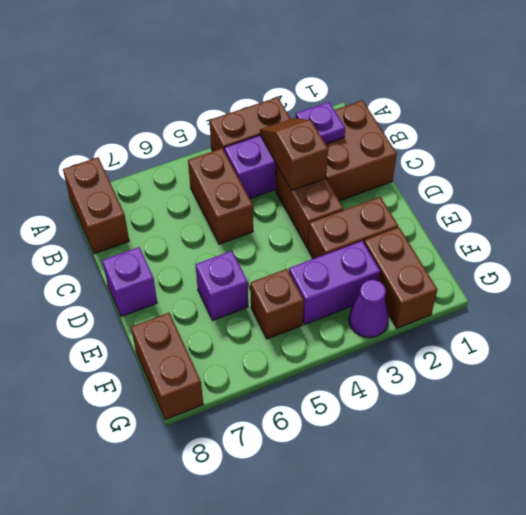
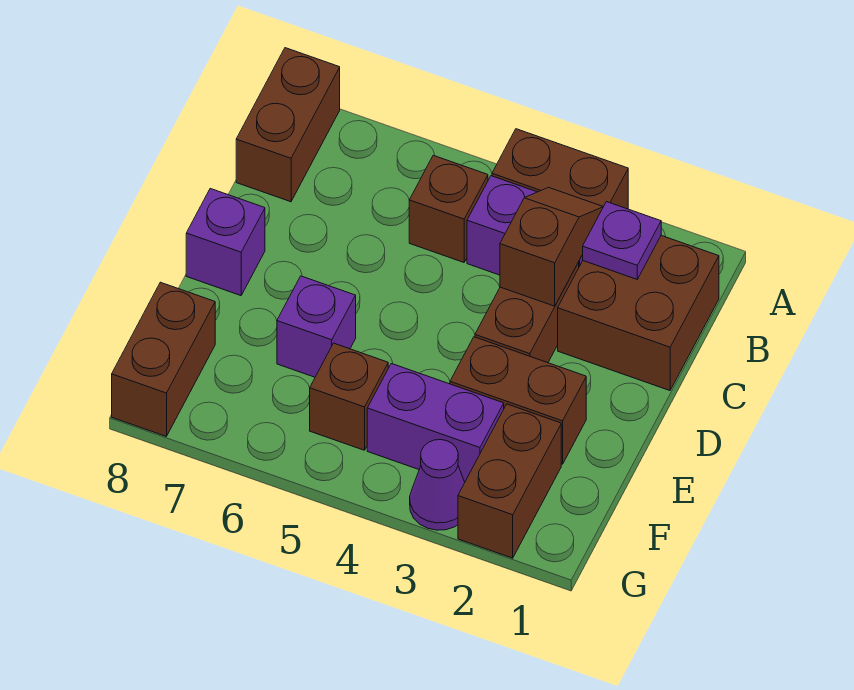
brown 1x2 brick [188,148,253,244] -> brown 1x1 brick [409,155,488,262]

